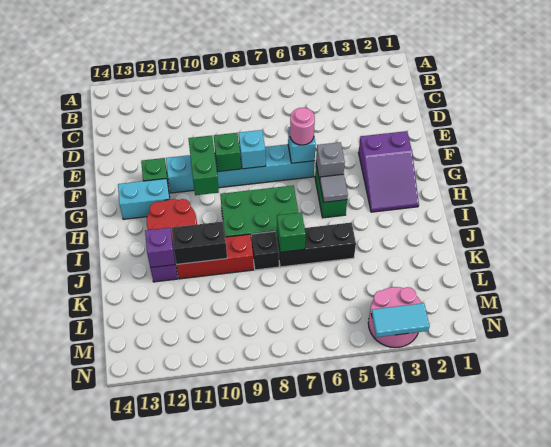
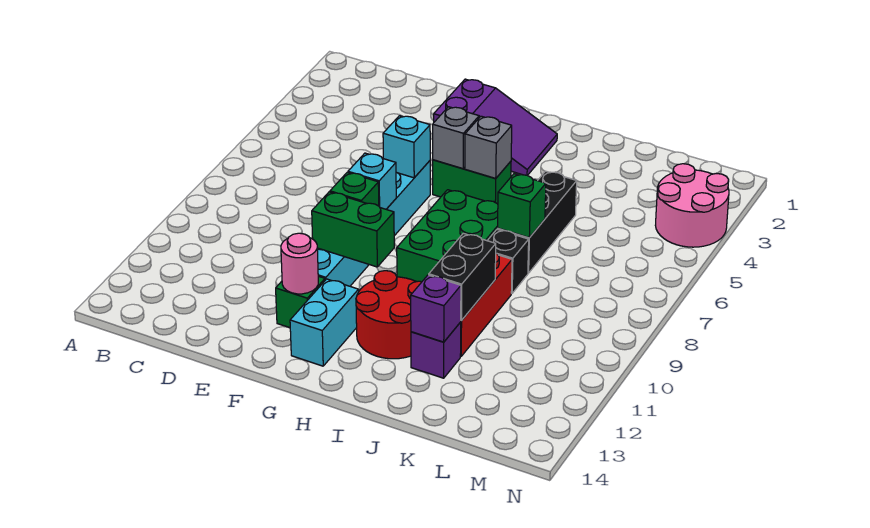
pink 1x1 round brick [290,108,315,145] -> pink 1x1 round brick moved to [281,233,318,294]
grey 1x1 tile [320,174,348,202] -> grey 1x1 brick [465,116,512,178]
cyan 1x2 tile [371,303,429,337] -> none

